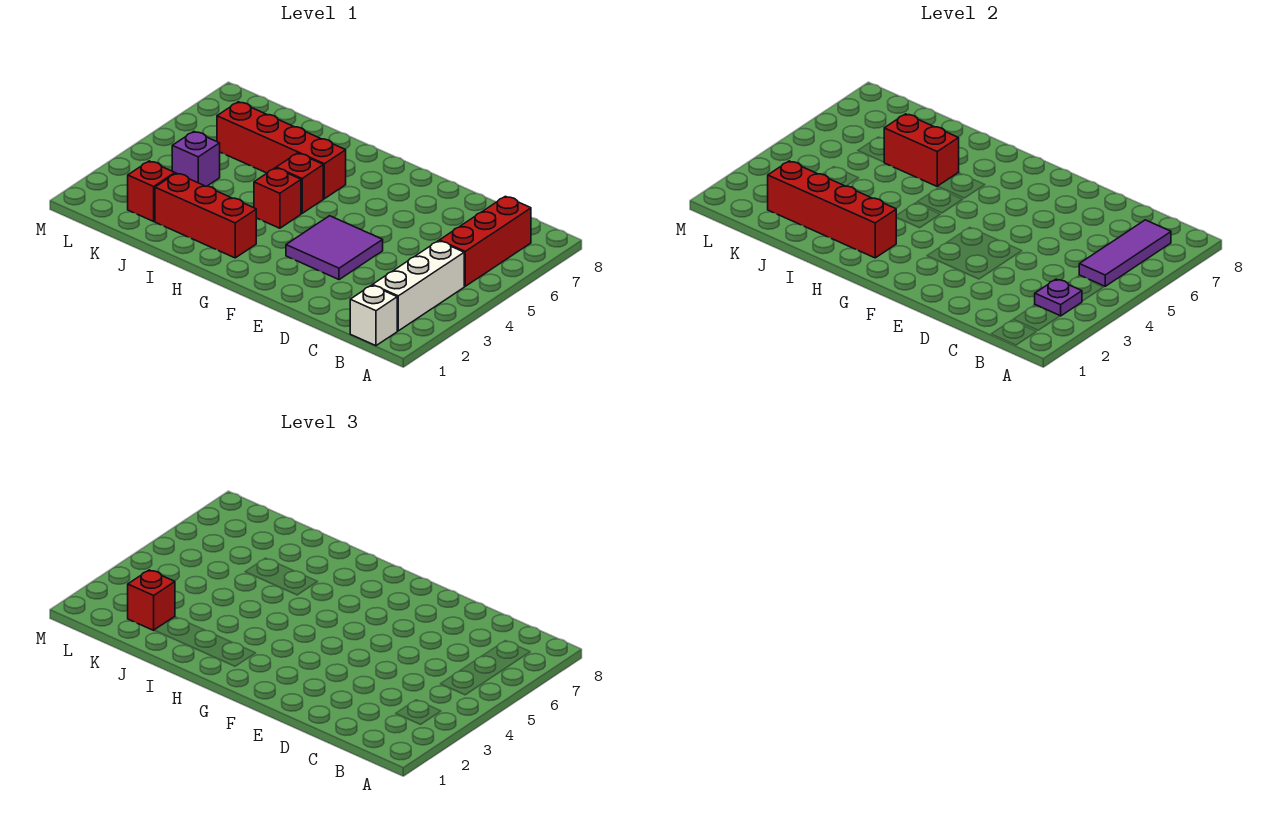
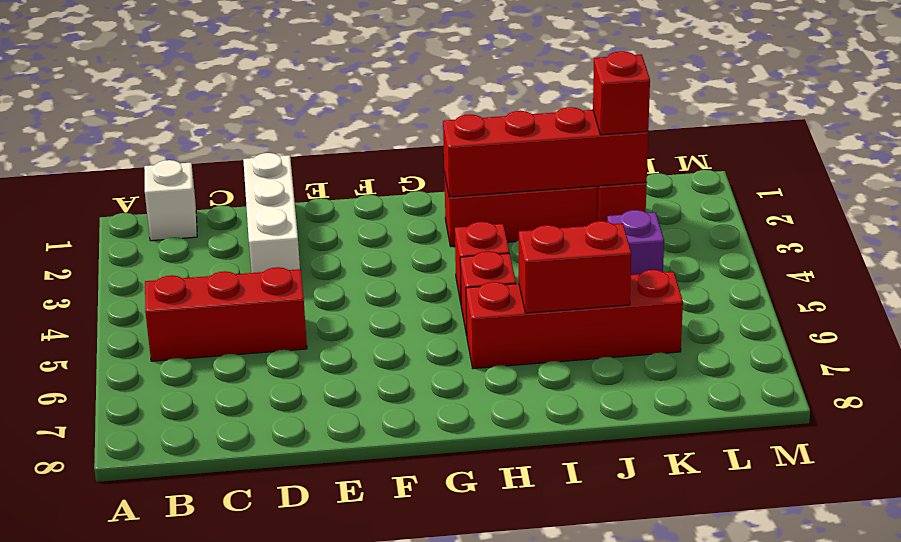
white 1x3 brick [372,241,464,331] -> white 1x3 brick moved to [243,153,300,273]
purple 1x1 plate [1035,279,1082,316] -> none
red 1x3 brick [439,196,531,286] -> red 1x3 brick turned to [145,267,307,361]
purple 1x3 tile [1079,220,1171,286] -> none
purple 2x2 tile [286,216,383,280] -> none

